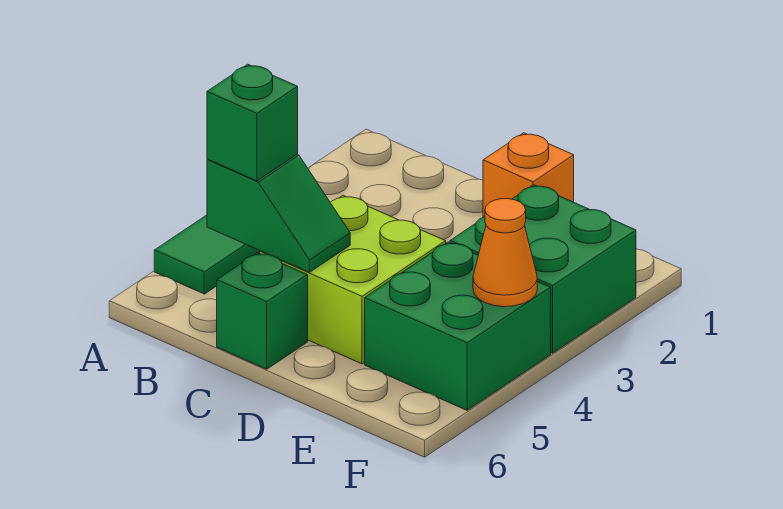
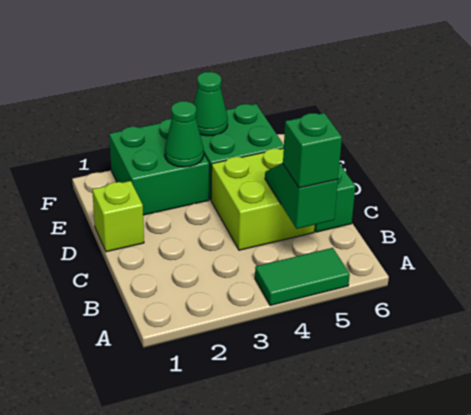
orange 1x1 brick [483,133,574,217] -> lime 1x1 brick [92,181,144,252]
none -> green 1x1 cone [165,101,204,167]
orange 1x1 cone [473,199,537,307] -> green 1x1 cone [194,72,228,136]

